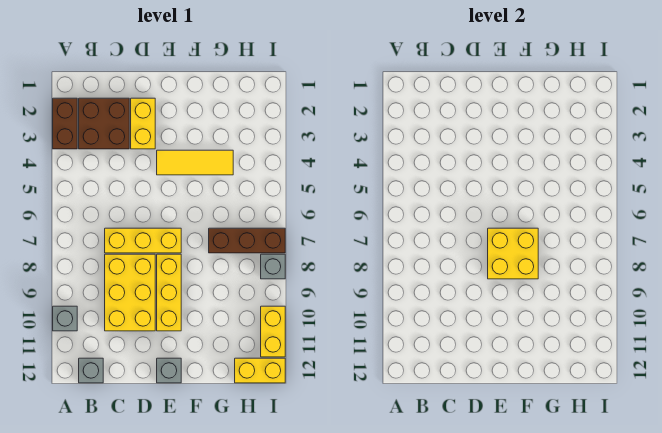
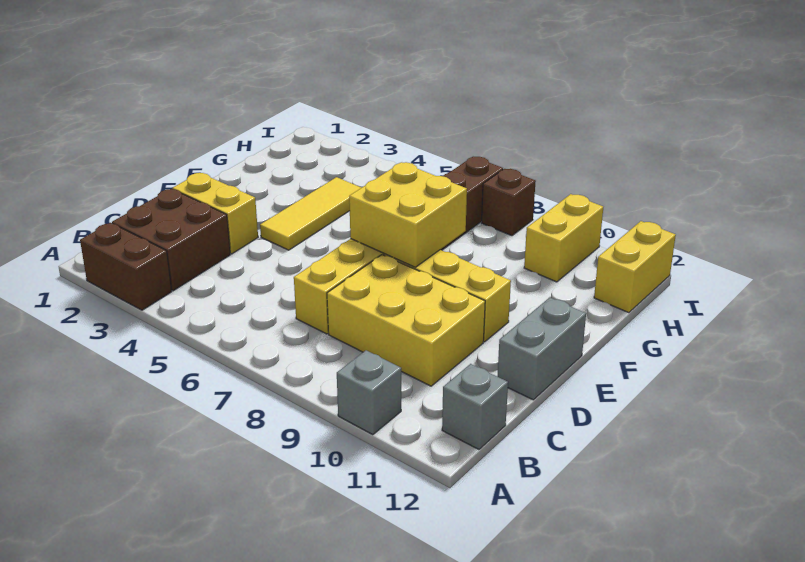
grey 1x1 brick [157,358,181,383] -> grey 1x2 brick [497,298,586,400]
grey 1x1 brick [261,254,285,279] -> brown 1x1 brick [482,169,536,236]
yellow 1x2 brick [261,306,285,357] -> yellow 1x2 brick turned to [524,194,603,282]

